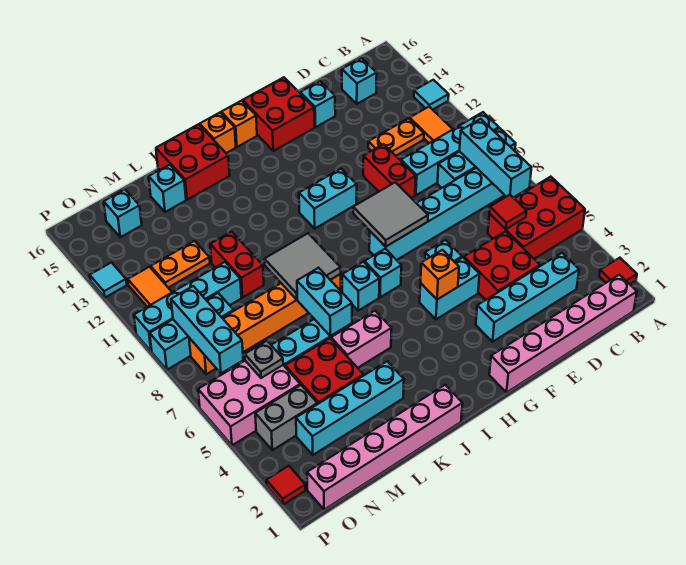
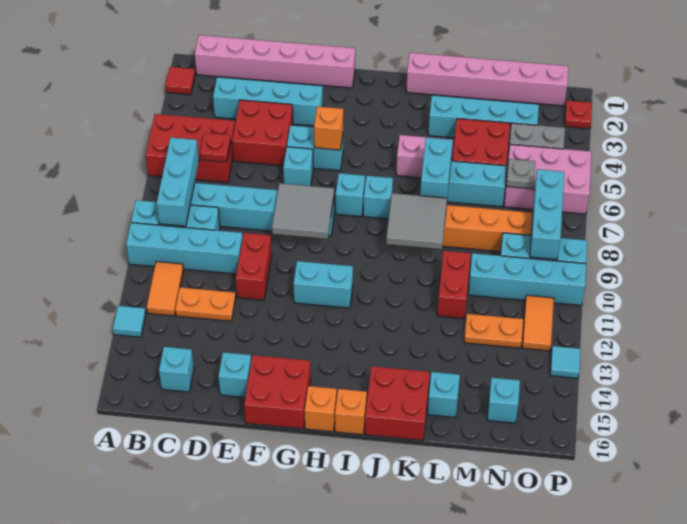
red 1x1 tile [489,195,527,229] -> red 1x1 plate [200,133,231,162]
red 1x1 tile [266,466,306,505] -> red 1x1 plate [565,100,592,129]

